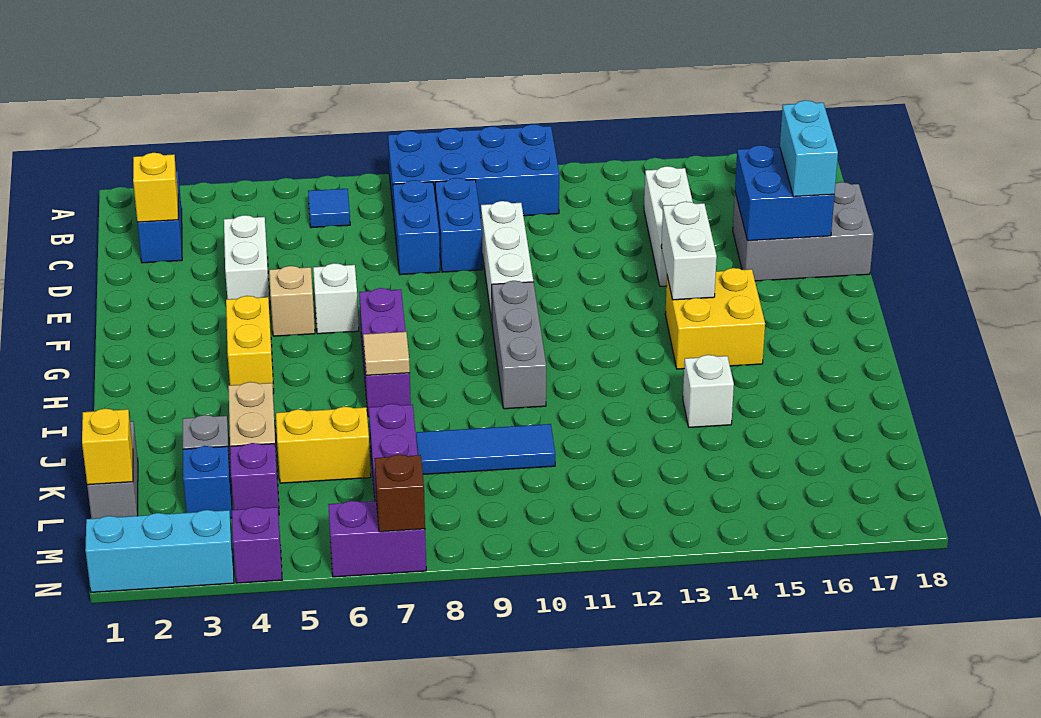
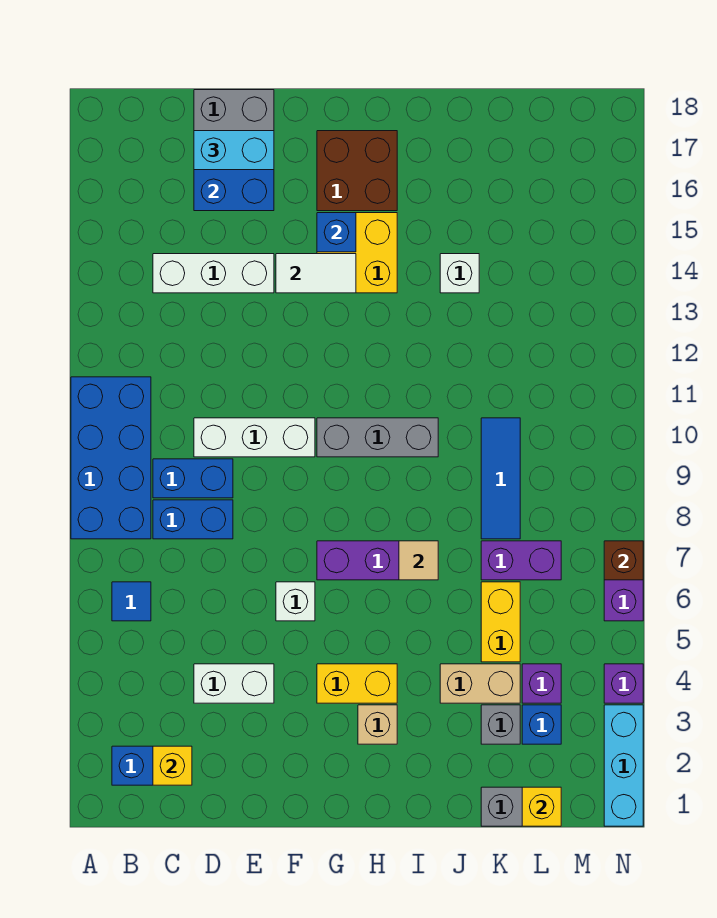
tan 1x1 brick [269,266,315,336] -> tan 1x1 brick moved to [358,705,397,744]
white 1x2 brick [661,202,717,300] -> white 1x2 tile [276,254,356,293]
none -> blue 1x1 brick [317,213,356,252]
none -> brown 2x2 brick [317,131,397,211]

